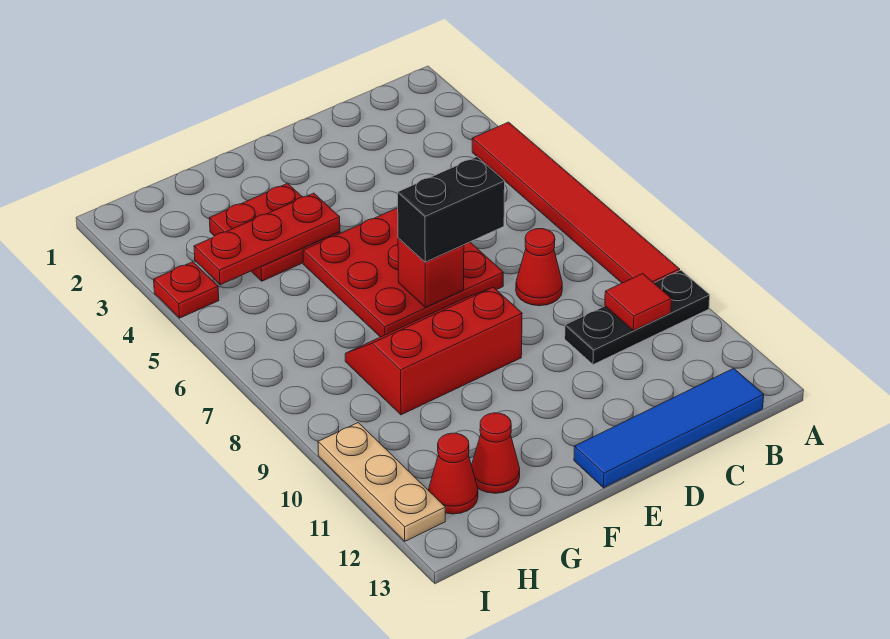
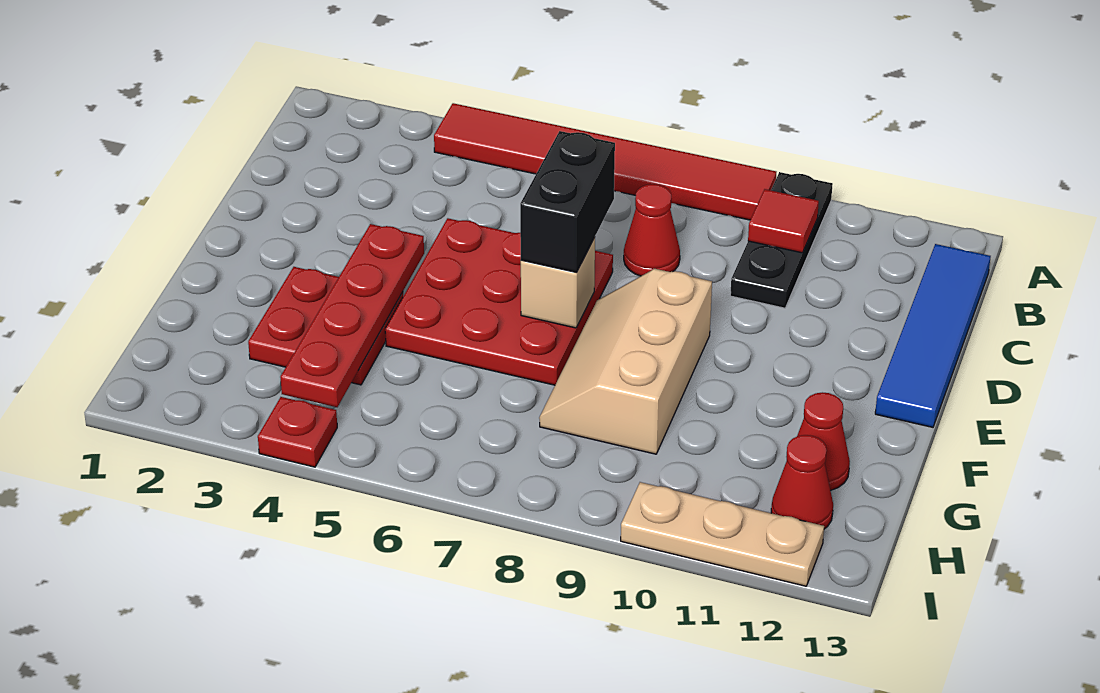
red 1x1 brick [398,238,464,308] -> tan 1x1 brick [521,238,595,328]
red 2x3 slope [345,287,522,415] -> tan 2x3 slope [539,269,712,454]
red 1x3 plate [194,193,340,285] -> red 1x4 plate [280,224,424,407]

